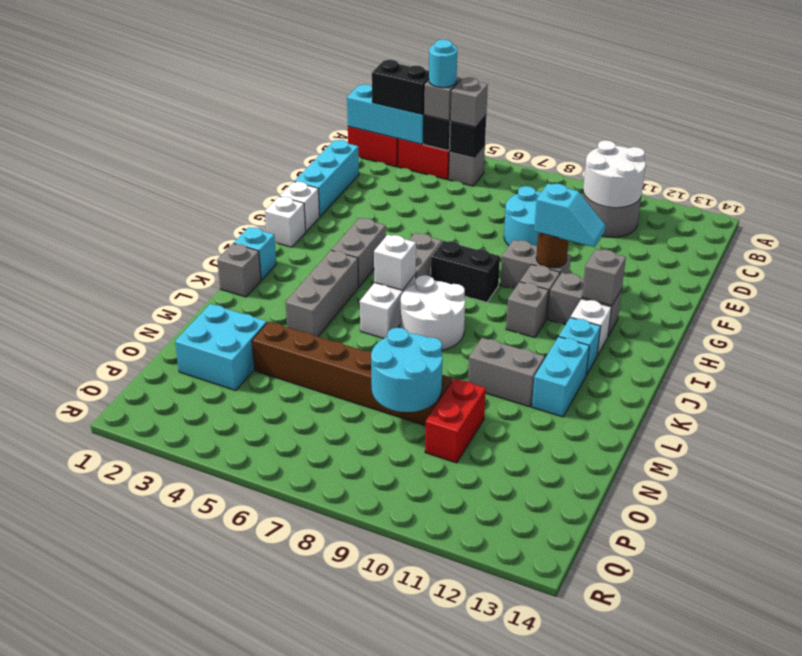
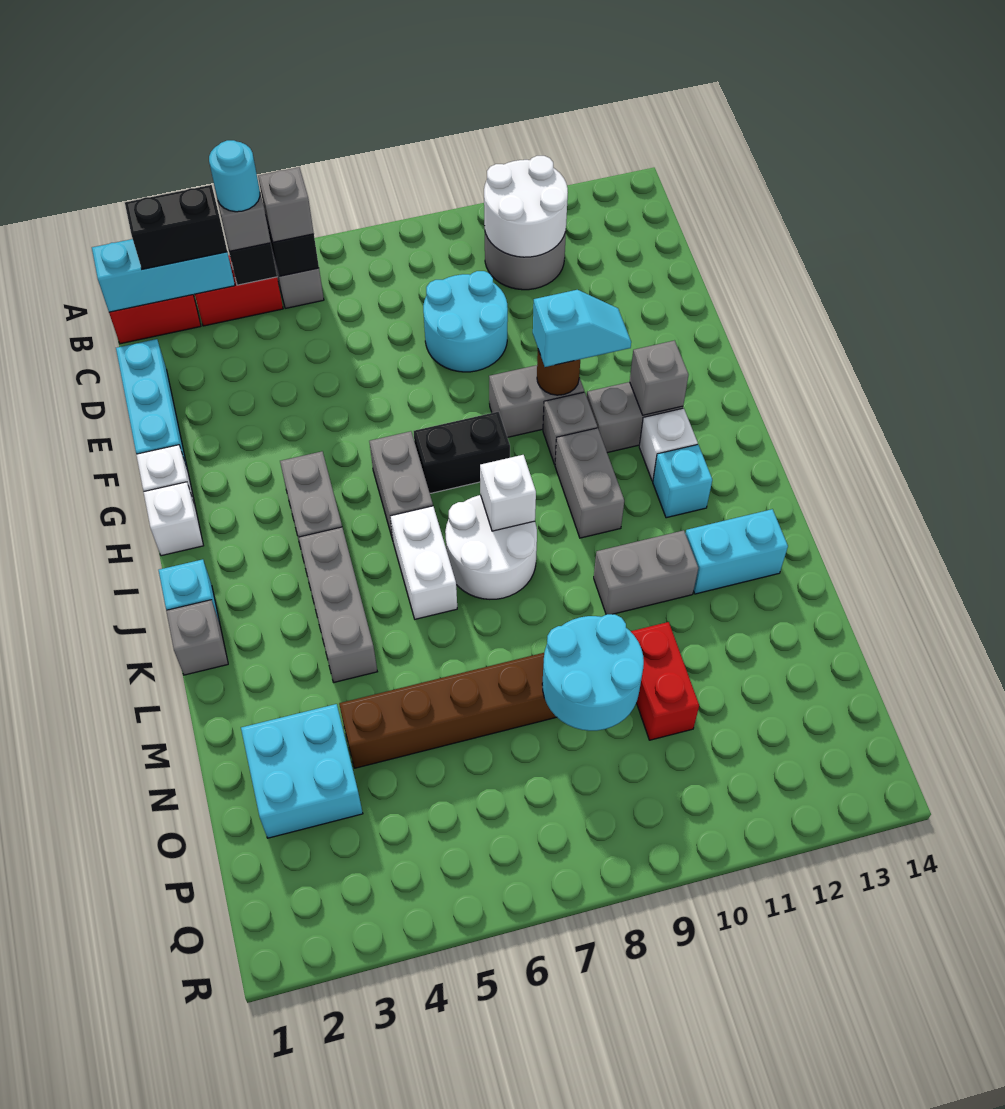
grey 1x1 brick [506,282,549,338] -> grey 1x2 brick [555,428,624,538]
white 1x1 brick [374,235,416,290] -> white 1x1 brick moved to [480,455,536,531]
cyan 1x2 brick [532,337,589,417] -> cyan 1x2 brick turned to [685,509,788,594]

